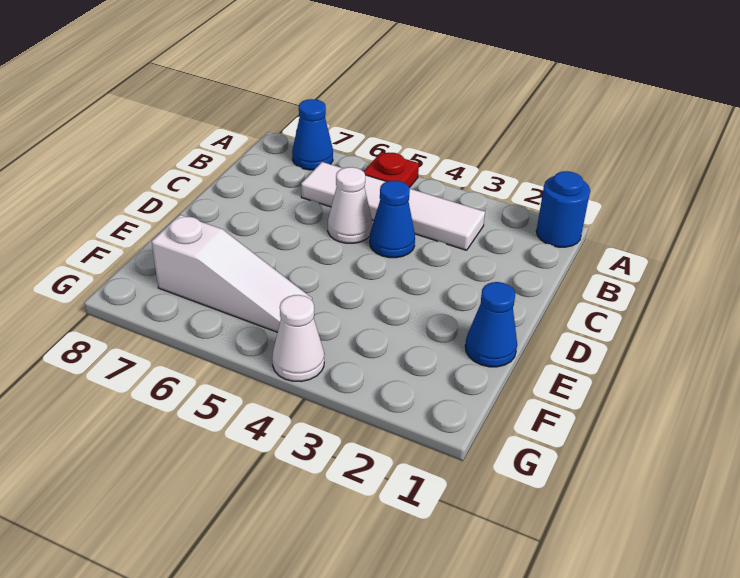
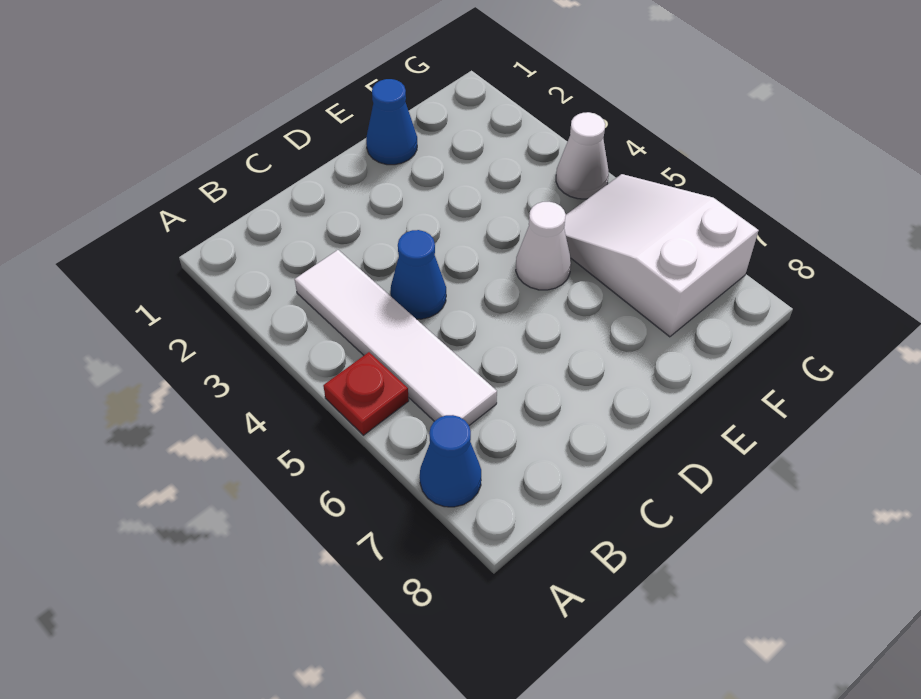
blue 1x1 round brick [536,171,590,247] -> none
white 1x1 cone [328,167,372,243] -> white 1x1 cone moved to [516,202,571,290]
white 1x3 slope [152,215,312,332] -> white 2x3 slope [564,174,759,337]

